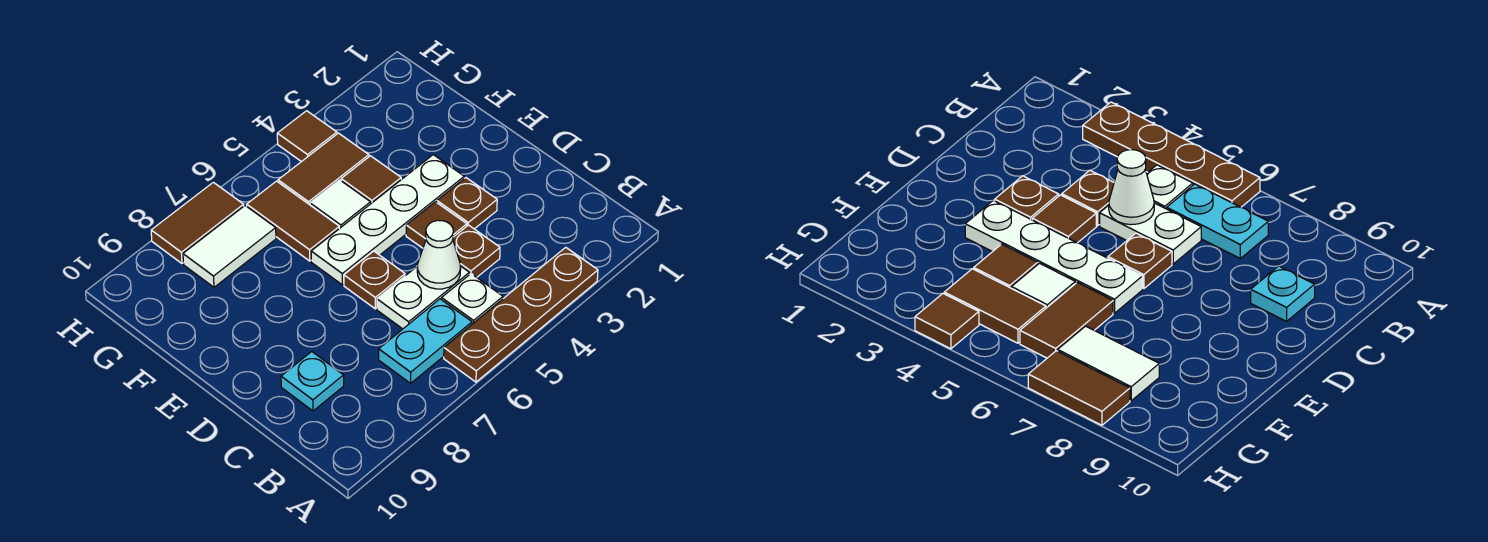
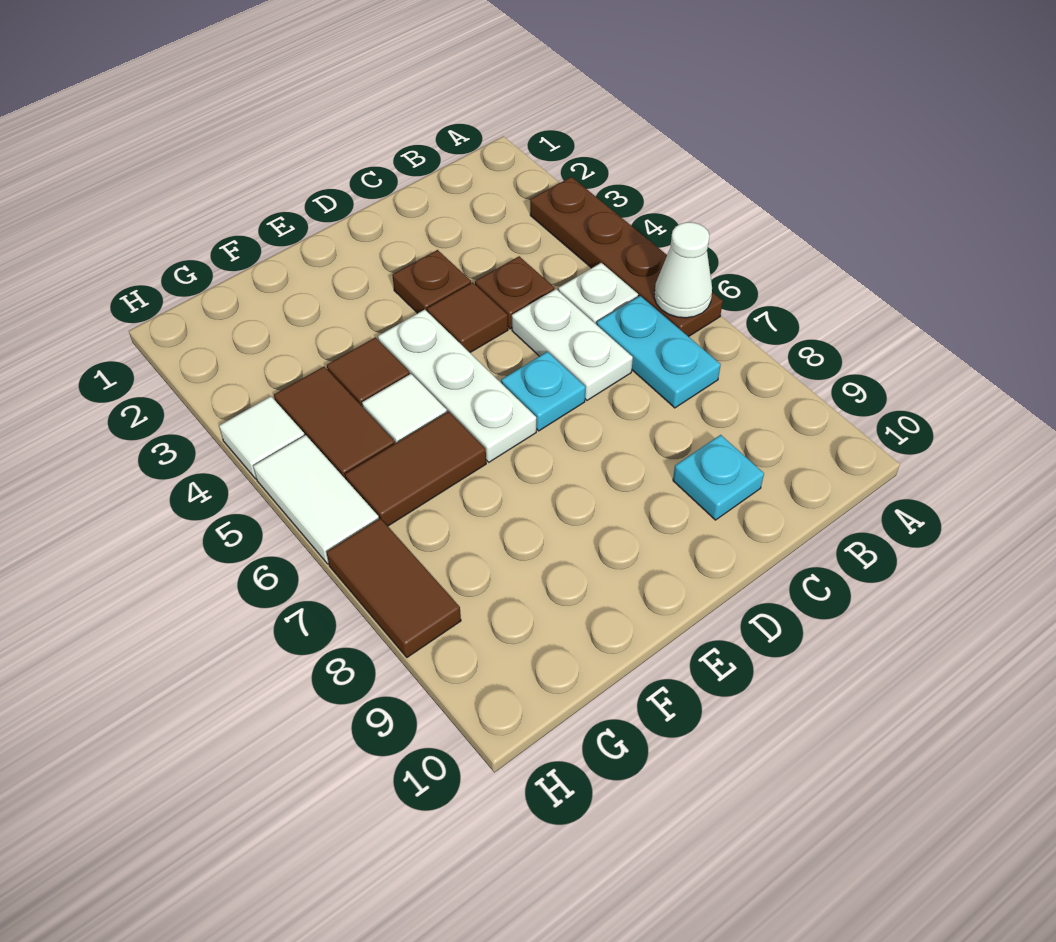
white 1x1 cone [417,220,461,289] -> white 1x1 cone moved to [654,222,712,318]
brown 1x1 plate [344,251,405,309] -> cyan 1x1 plate [501,352,585,431]
white 1x4 plate [311,155,464,285] -> white 1x3 plate [378,310,536,462]
white 1x2 tile [183,206,276,287] -> white 1x2 tile moved to [253,435,379,564]
brown 1x1 tile [277,111,337,162] -> white 1x1 tile [219,396,305,479]

